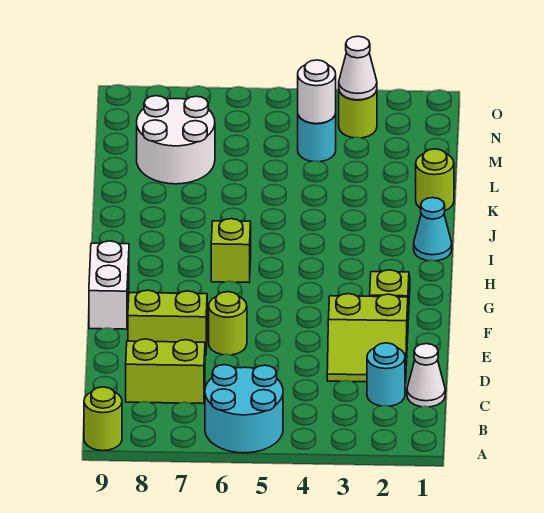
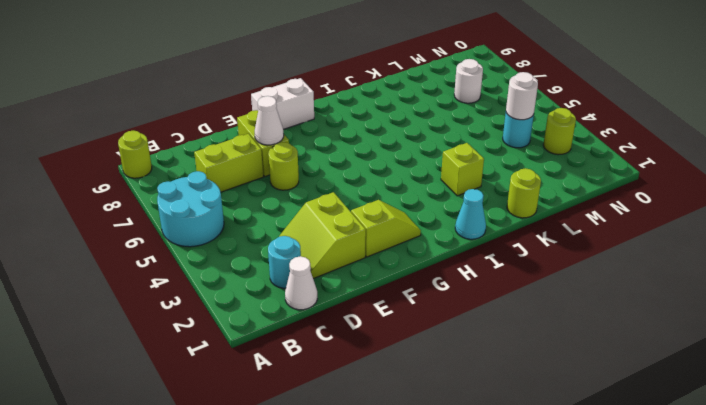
lime 1x2 brick [126,339,205,404] -> lime 1x2 brick turned to [194,134,263,192]
lime 1x1 brick [211,219,251,283] -> lime 1x1 brick moved to [441,143,484,196]
white 2x2 round brick [137,96,215,184] -> white 1x1 round brick [454,59,483,103]
white 1x1 cone [339,36,377,100] -> white 1x1 cone moved to [255,96,284,145]

